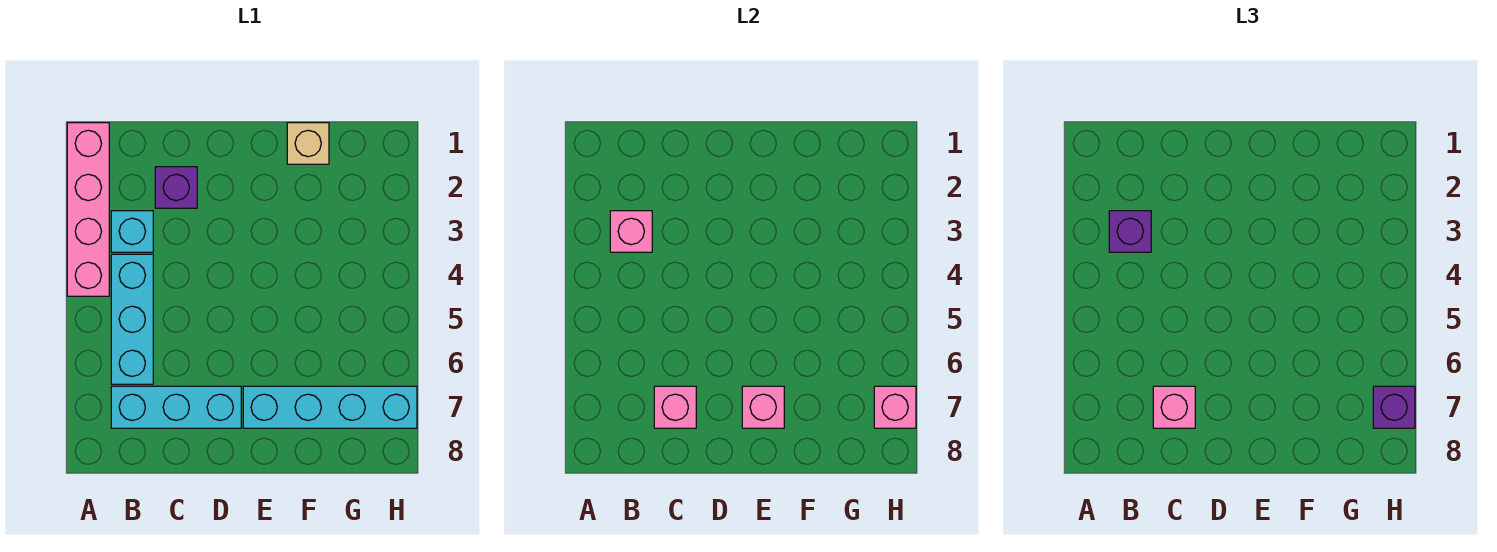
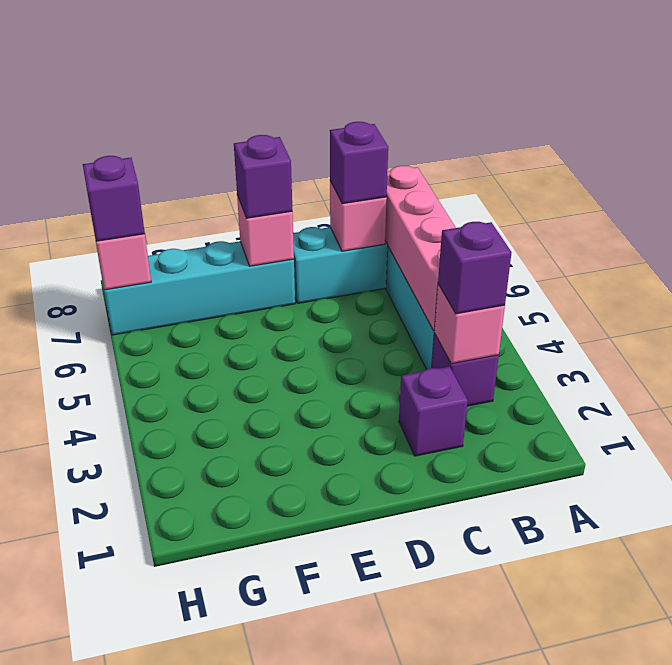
pink 1x4 brick [67,123,109,296] -> pink 1x4 brick moved to [385,166,456,331]
cyan 1x1 brick [111,211,153,252] -> purple 1x1 brick [432,333,499,406]
pink 1x1 brick [1153,386,1195,428] -> purple 1x1 brick [330,122,388,204]
none -> purple 1x1 brick [234,135,292,218]
tan 1x1 brick [287,123,329,164] -> none

